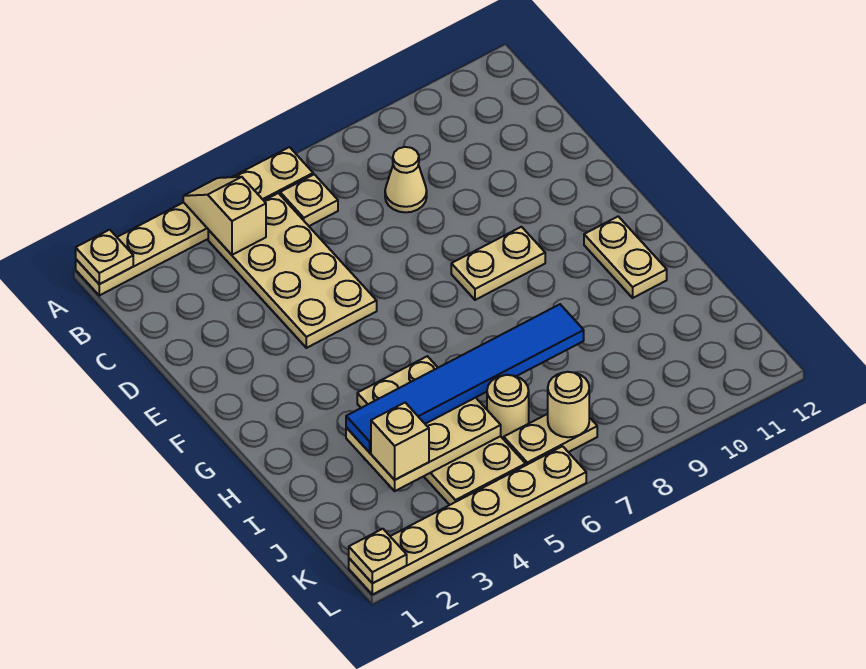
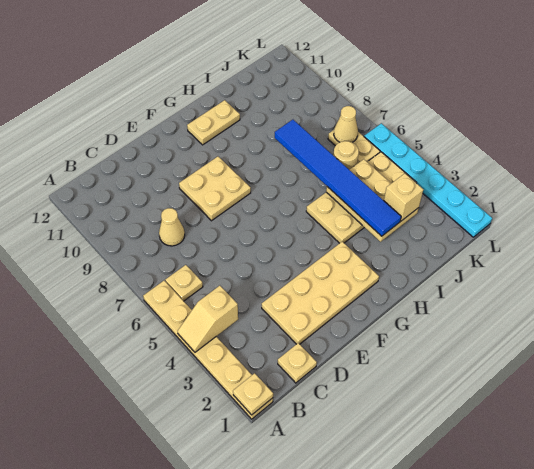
tan 2x4 plate [208,193,377,348] -> tan 2x4 plate moved to [262,242,379,344]
tan 1x2 plate [451,227,545,300] -> tan 2x2 plate [179,157,251,221]
tan 1x1 round brick [548,372,589,437] -> tan 1x1 cone [334,106,358,142]
tan 1x6 plate [349,446,586,595] -> cyan 1x6 plate [364,123,492,237]
tan 1x1 plate [349,529,407,583] -> tan 1x1 plate moved to [278,343,317,383]

